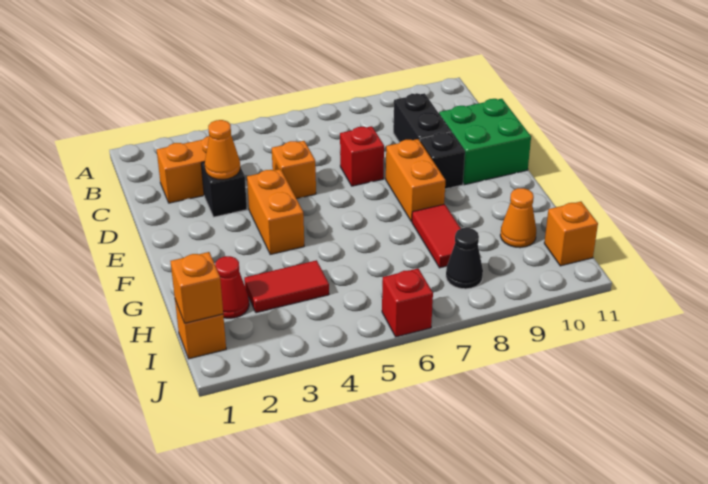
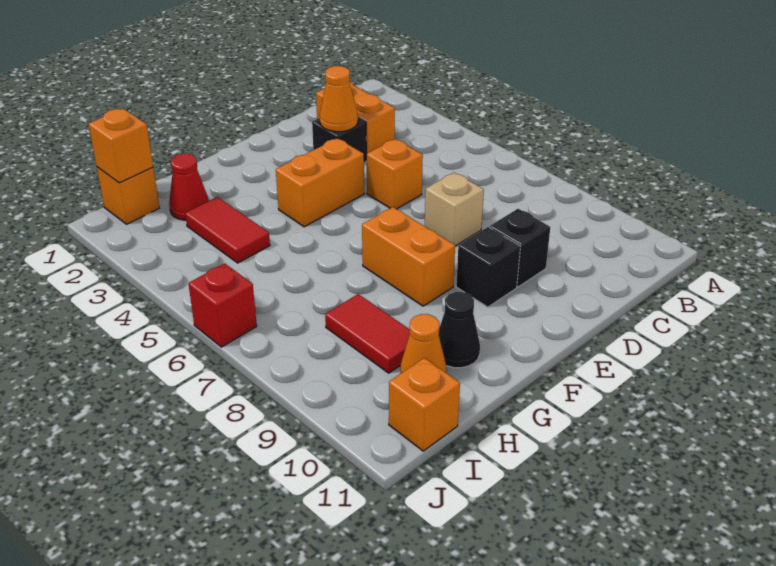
black 1x2 brick [393,93,451,143] -> black 1x1 brick [489,209,550,287]
red 1x1 brick [340,126,384,186] -> tan 1x1 brick [425,172,484,246]
green 2x2 brick [439,99,531,185] -> none
orange 1x2 brick [386,139,445,222] -> orange 1x2 brick turned to [362,207,455,306]
red 1x2 tile [412,204,461,268] -> red 1x2 tile turned to [325,294,410,373]
black 1x1 cone [446,228,483,289] -> black 1x1 cone moved to [439,292,480,368]

